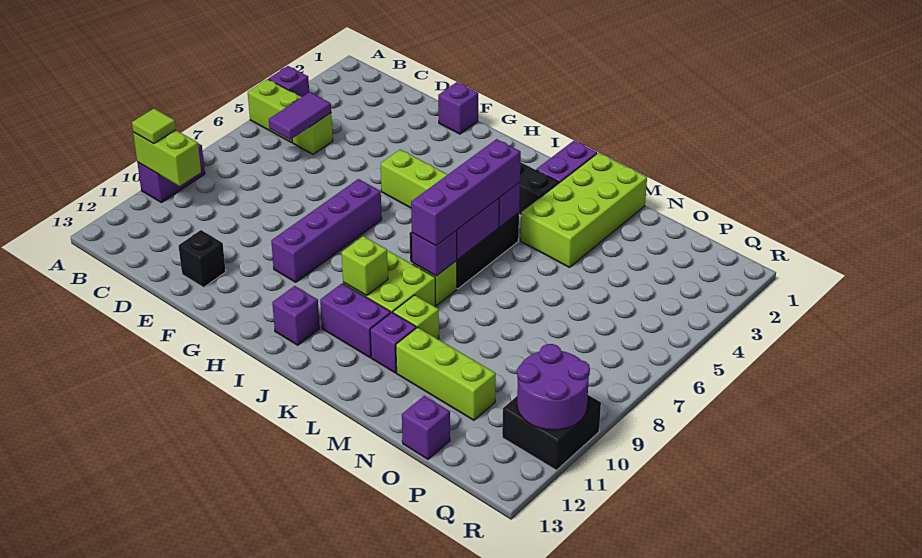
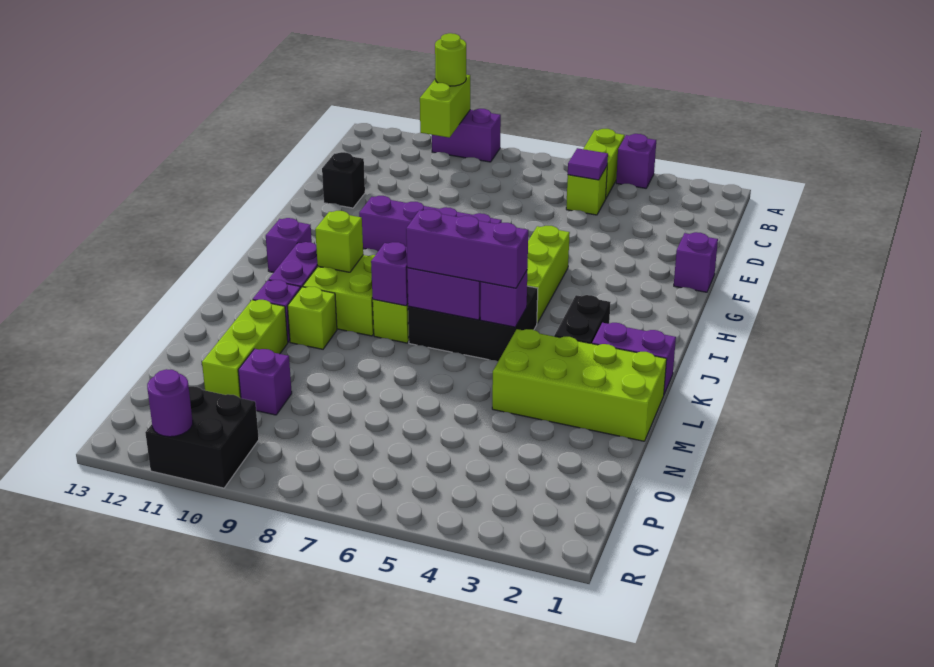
lime 1x1 tile [132,109,176,144] -> lime 1x1 round brick [435,33,466,86]
purple 1x2 tile [269,92,331,140] -> purple 1x1 tile [568,148,608,180]
purple 1x4 brick [411,139,521,246] -> purple 1x3 brick [406,209,528,288]
purple 1x1 brick [402,396,450,459] -> purple 1x1 brick moved to [238,349,292,415]
purple 2x2 round brick [517,344,590,430] -> purple 1x1 round brick [147,369,193,437]

